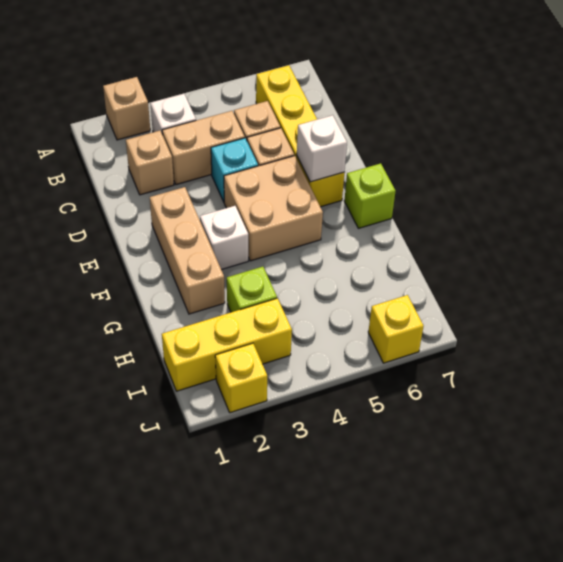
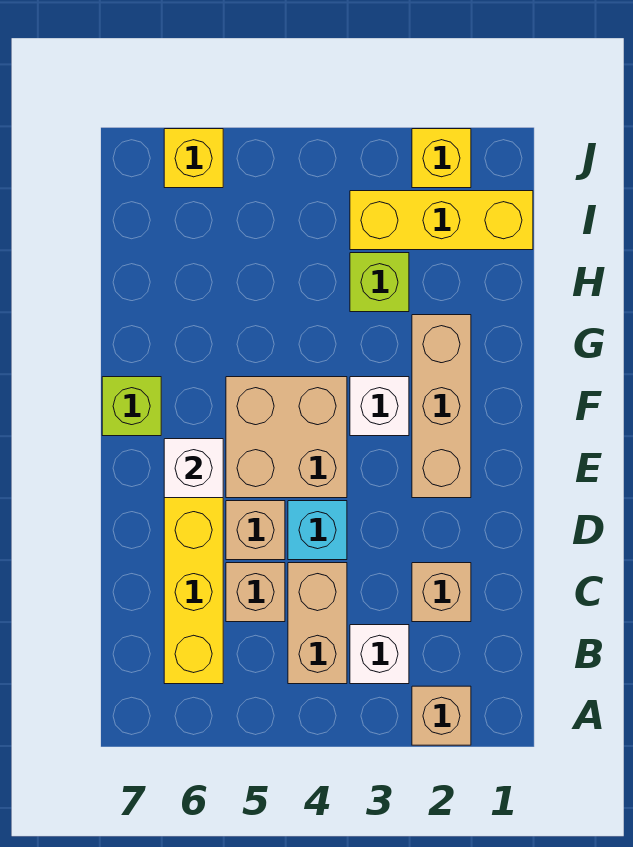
tan 1x2 brick [162,111,245,185] -> tan 1x2 brick turned to [288,563,347,684]

